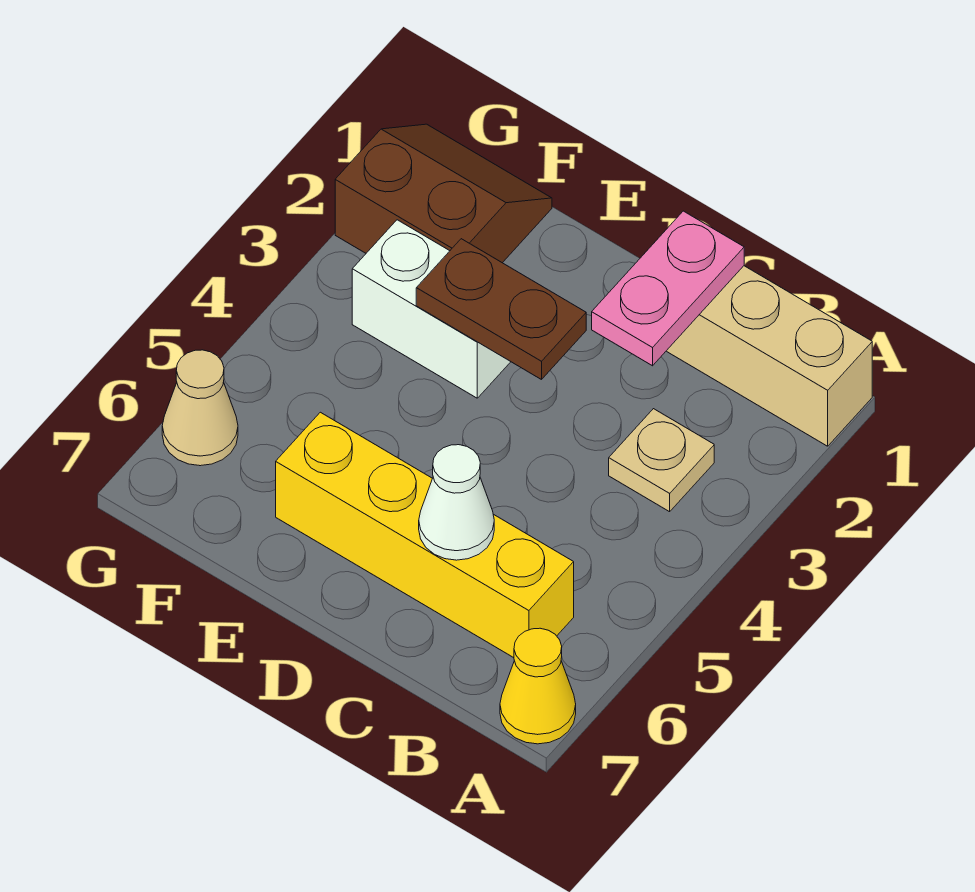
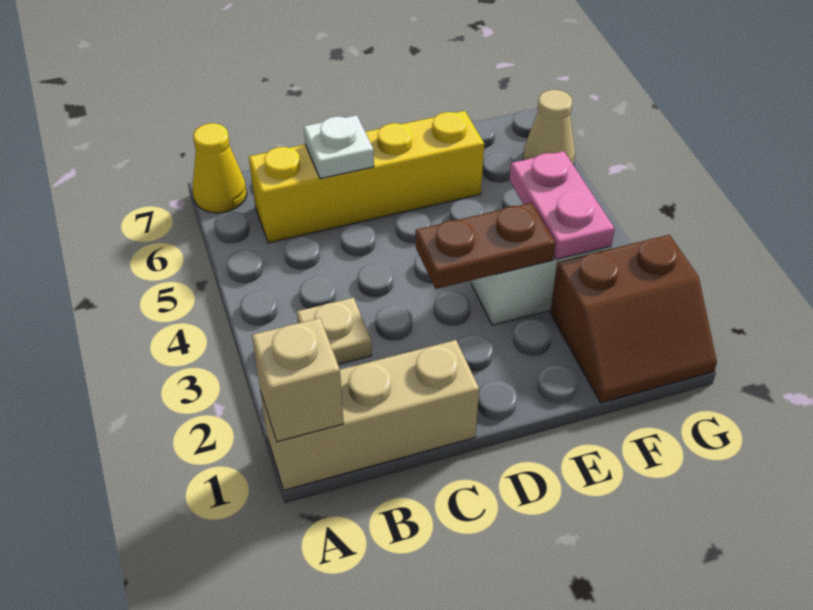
none -> tan 1x1 brick [252,318,344,442]
pink 1x2 plate [592,211,744,366] -> pink 1x2 plate moved to [510,151,615,259]
white 1x1 cone [419,445,494,560] -> white 1x1 plate [304,115,374,179]

